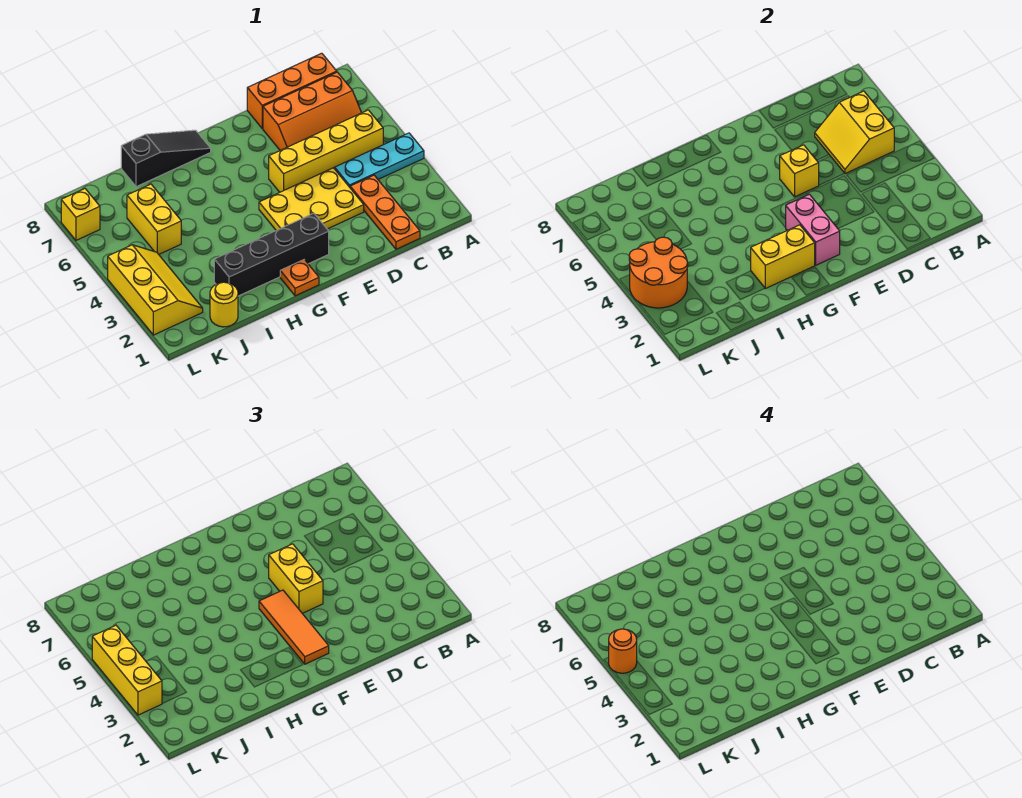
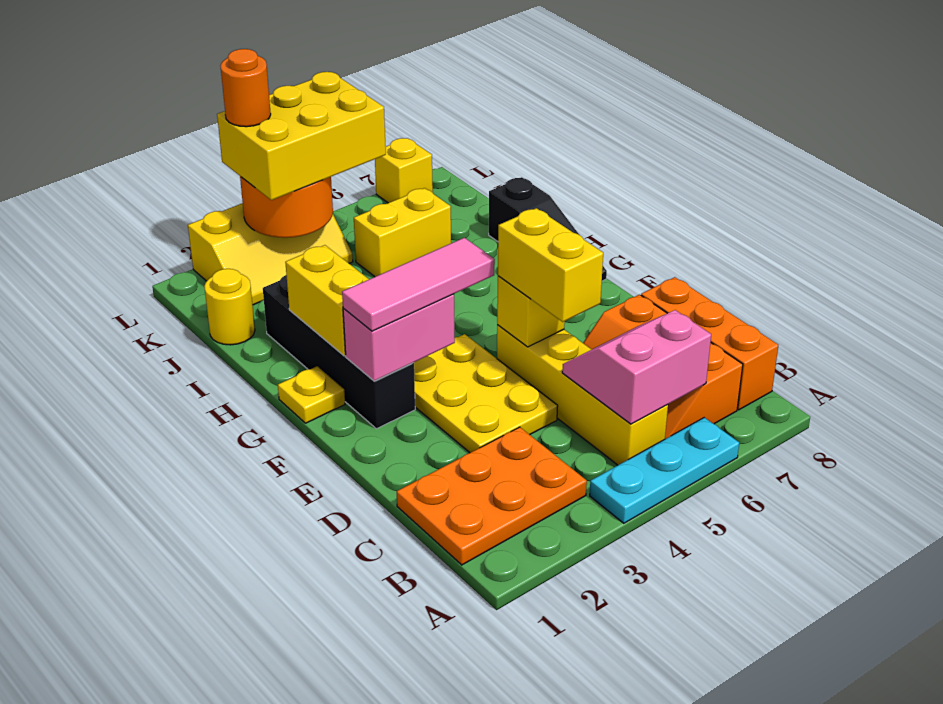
cyan 1x3 plate [335,133,424,187] -> cyan 1x3 plate turned to [590,418,739,523]
yellow 2x2 slope [815,91,894,174] -> pink 2x2 slope [562,310,711,424]
orange 1x3 plate [350,175,420,249] -> orange 2x3 plate [397,427,587,565]
yellow 1x2 brick [269,544,323,613] -> yellow 1x2 brick turned to [498,208,603,322]
orange 1x3 tile [259,590,329,664] -> pink 1x3 tile [342,238,495,331]
orange 1x1 plate [280,260,319,296] -> yellow 1x1 plate [278,366,345,423]
yellow 1x3 brick [92,625,162,715] -> yellow 2x3 brick [217,72,386,200]
orange 1x1 round brick [609,629,637,673] -> orange 1x1 round brick moved to [220,49,271,127]

